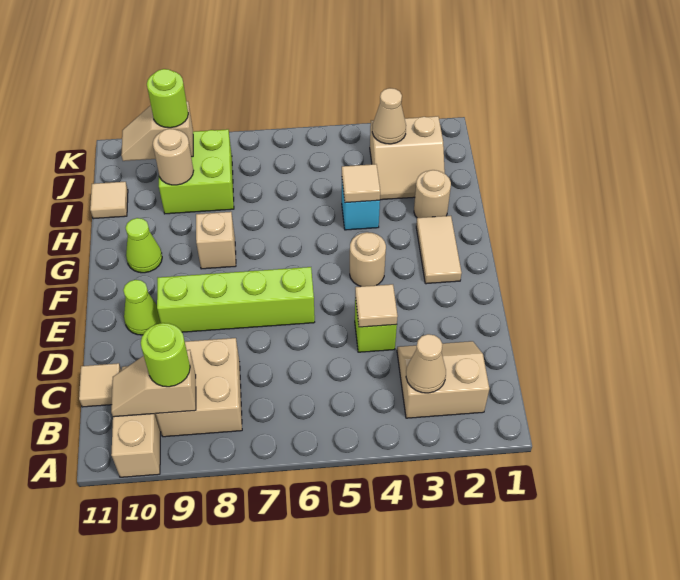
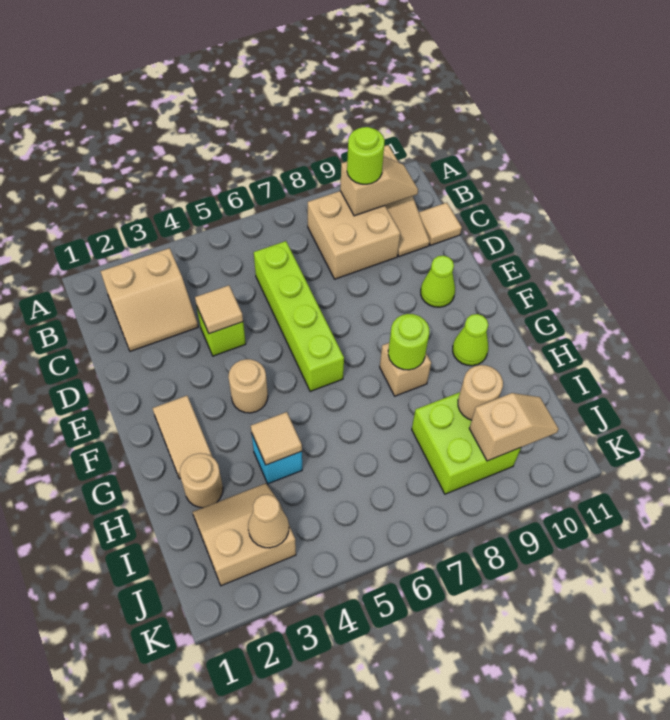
tan 1x1 cone [406,334,446,393] -> none
lime 1x4 brick [157,267,315,332] -> lime 1x4 brick turned to [254,241,344,391]
tan 1x1 tile [90,182,128,219] -> none
lime 1x1 round brick [147,69,188,128] -> lime 1x1 round brick moved to [388,314,429,370]

